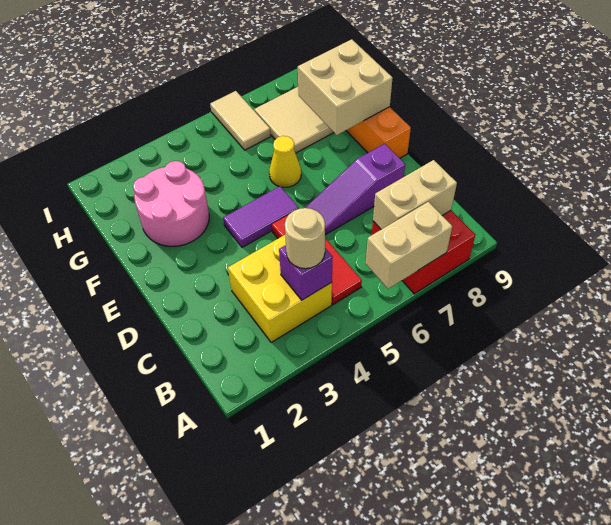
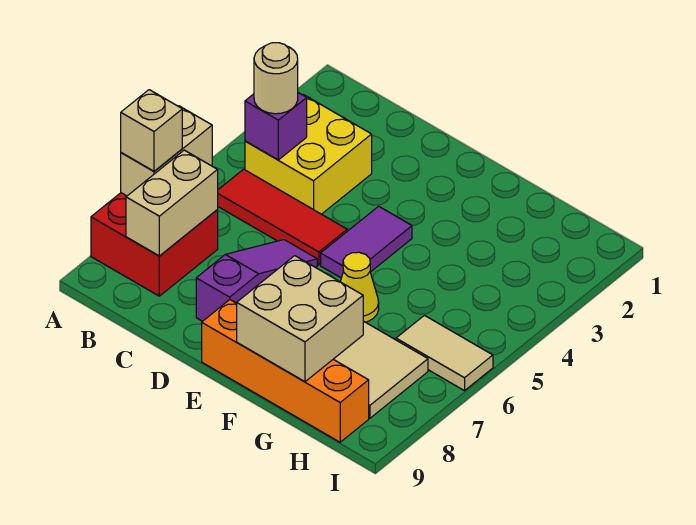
none -> tan 1x1 brick [121,90,182,171]
pink 2x2 round brick [133,161,209,246] -> none

